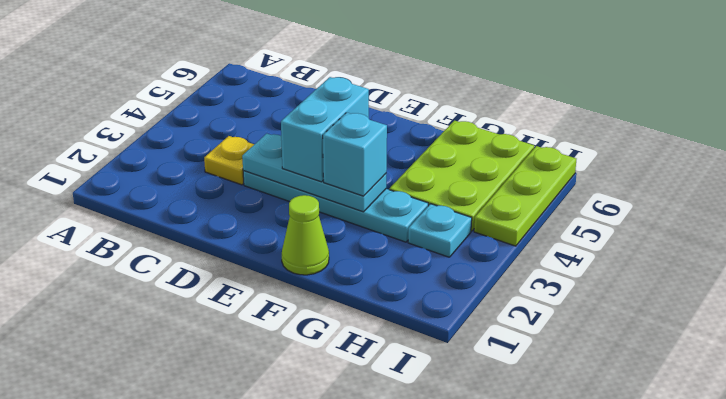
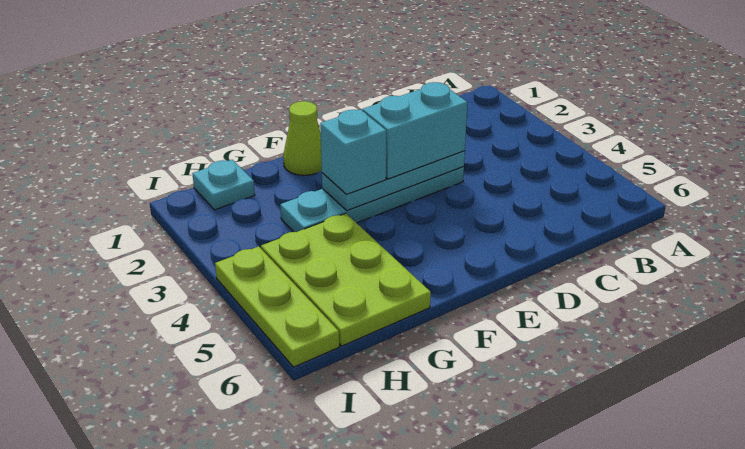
yellow 1x1 plate [204,136,254,185] -> none
cyan 1x2 brick [281,77,369,182] -> cyan 1x2 brick turned to [362,82,467,179]
cyan 1x1 plate [408,204,472,257] -> cyan 1x1 plate moved to [192,160,255,210]

